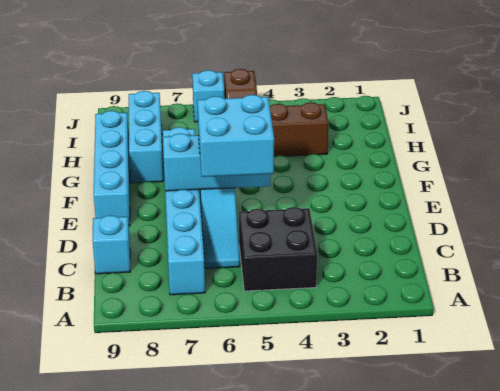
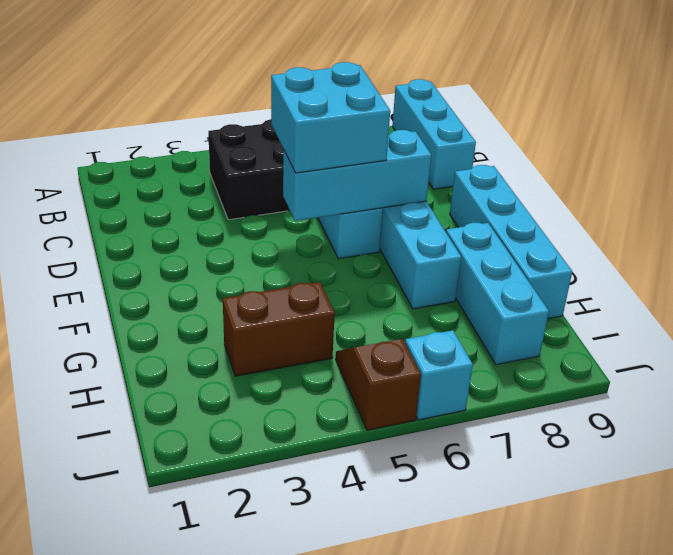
cyan 1x1 brick [92,215,130,274] -> cyan 1x3 brick [392,79,476,189]

